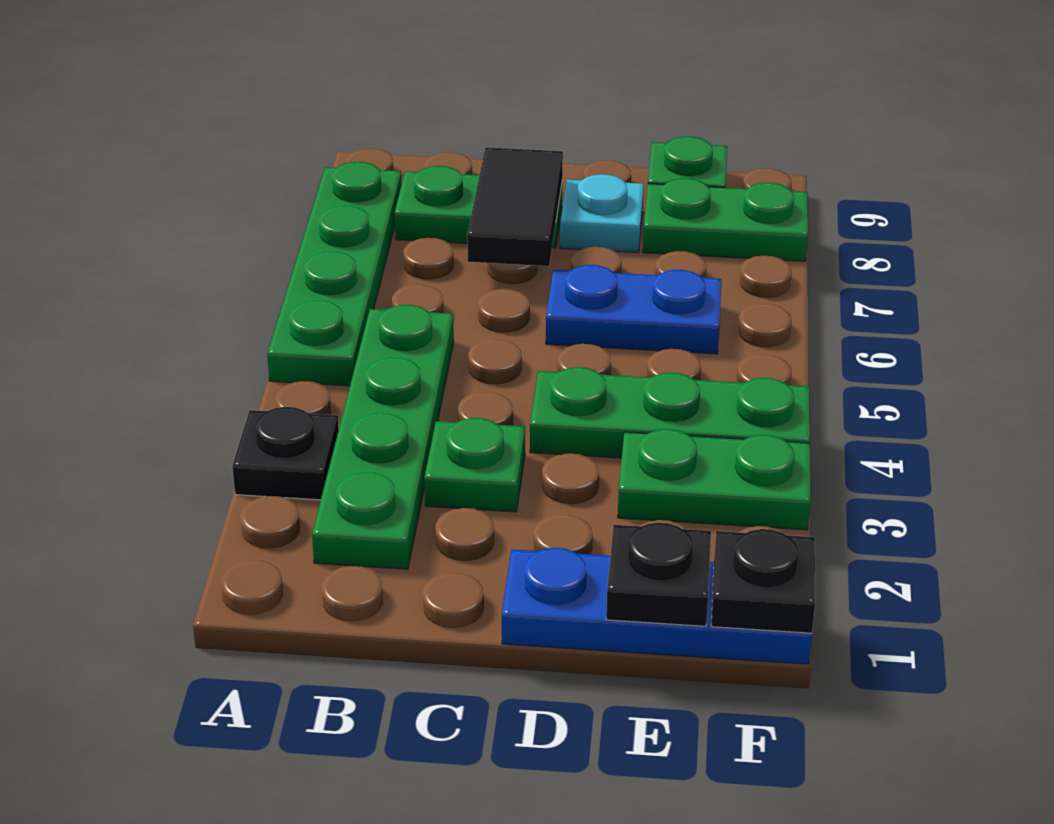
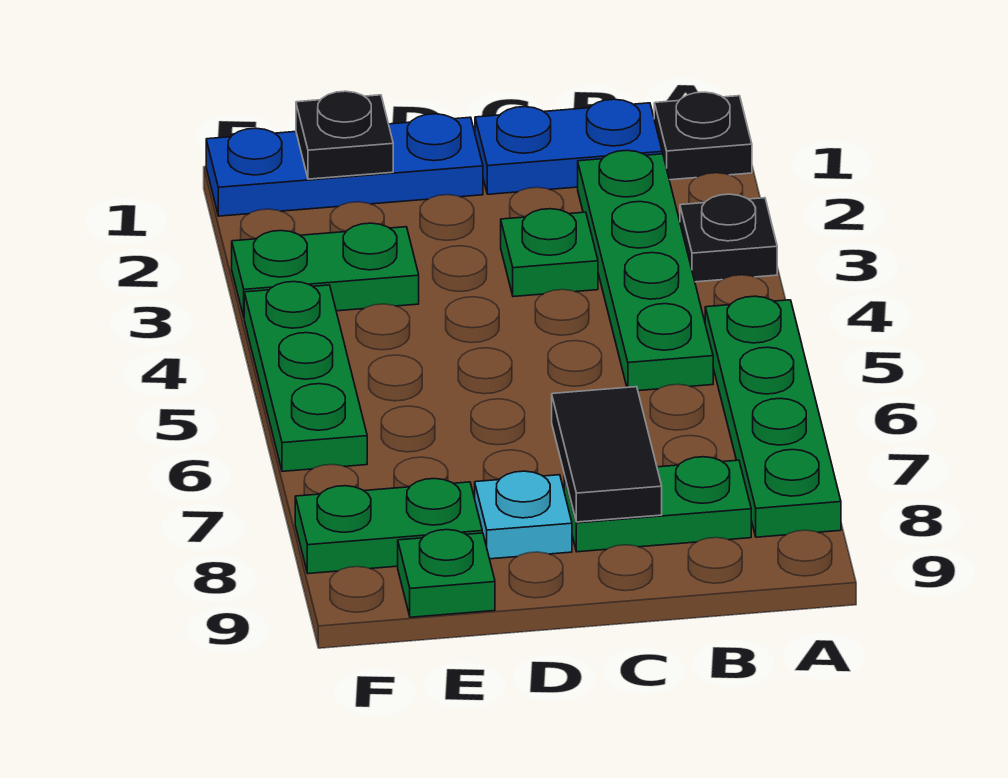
green 1x3 plate [530,367,810,458] -> green 1x3 plate turned to [244,282,367,471]
blue 1x2 plate [546,265,722,354] -> blue 1x2 plate moved to [475,99,662,194]
black 1x1 plate [711,529,815,633] -> black 1x1 plate moved to [654,92,752,180]

